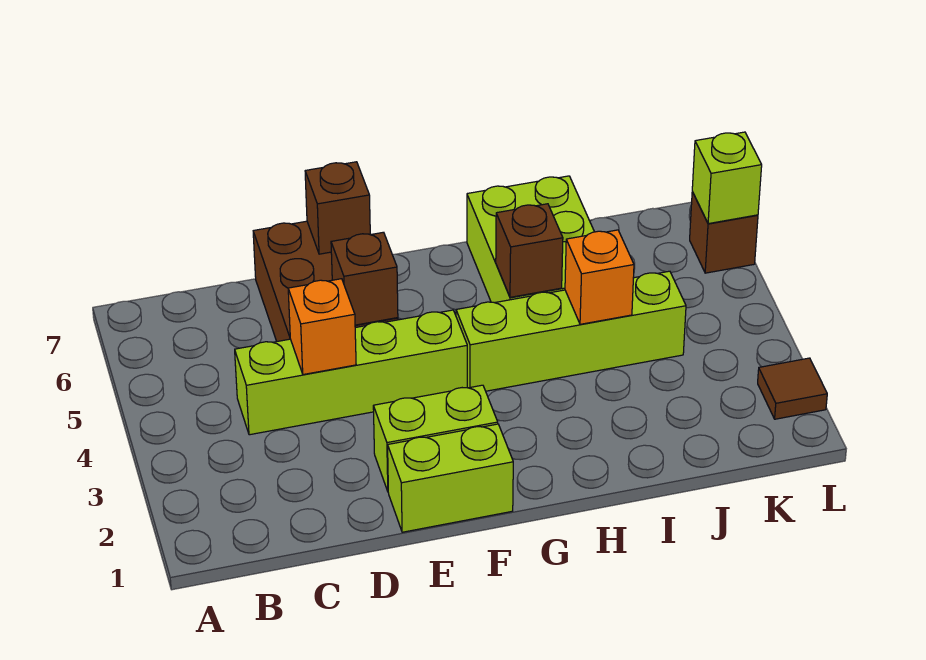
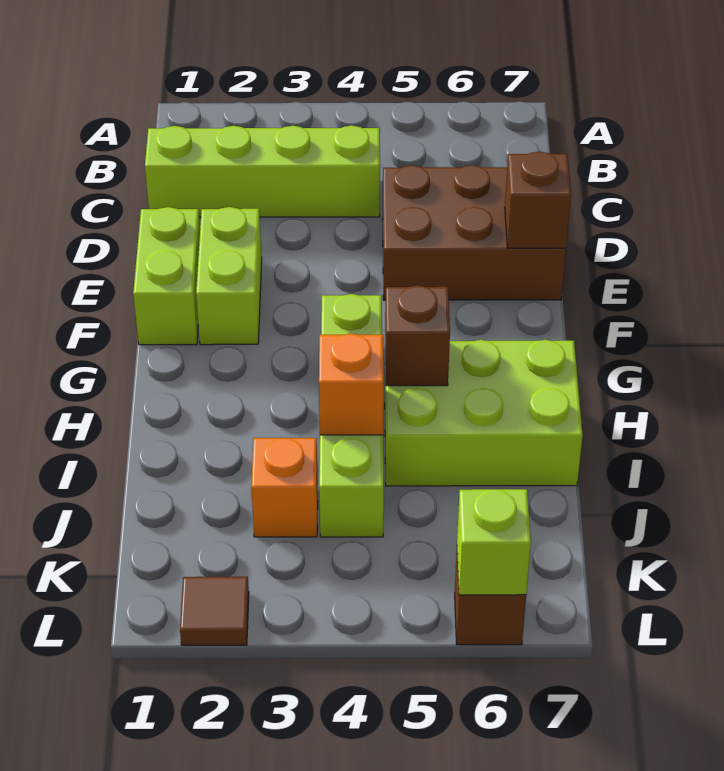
lime 1x4 brick [235,310,467,435] -> lime 1x4 brick turned to [145,125,380,217]
orange 1x1 brick [288,279,356,375] -> orange 1x1 brick moved to [251,438,318,537]
brown 1x1 brick [331,232,398,325] -> none

